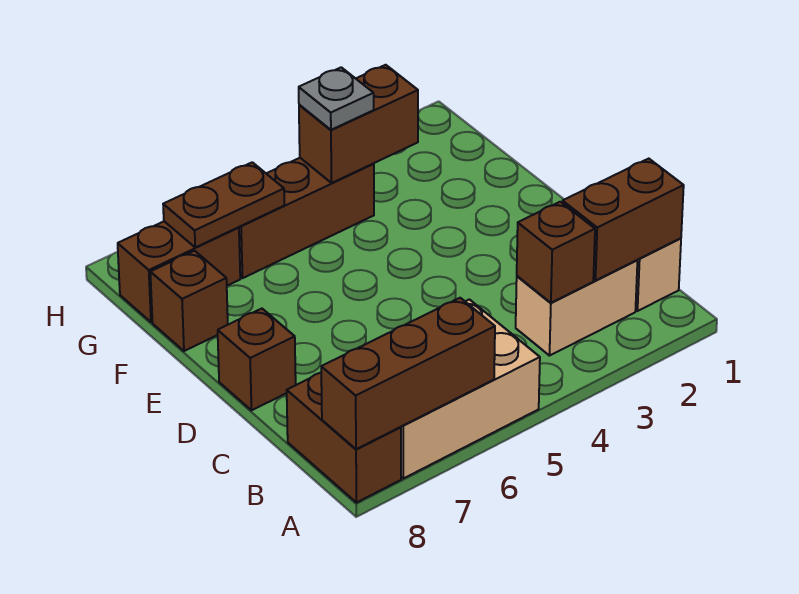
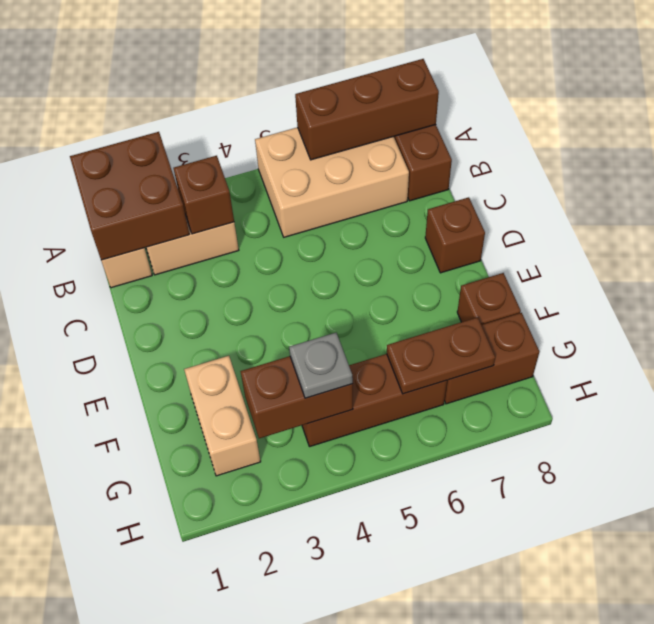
brown 1x2 brick [562,159,684,280] -> brown 2x2 brick [70,132,189,260]
none -> tan 1x2 brick [184,356,261,476]

